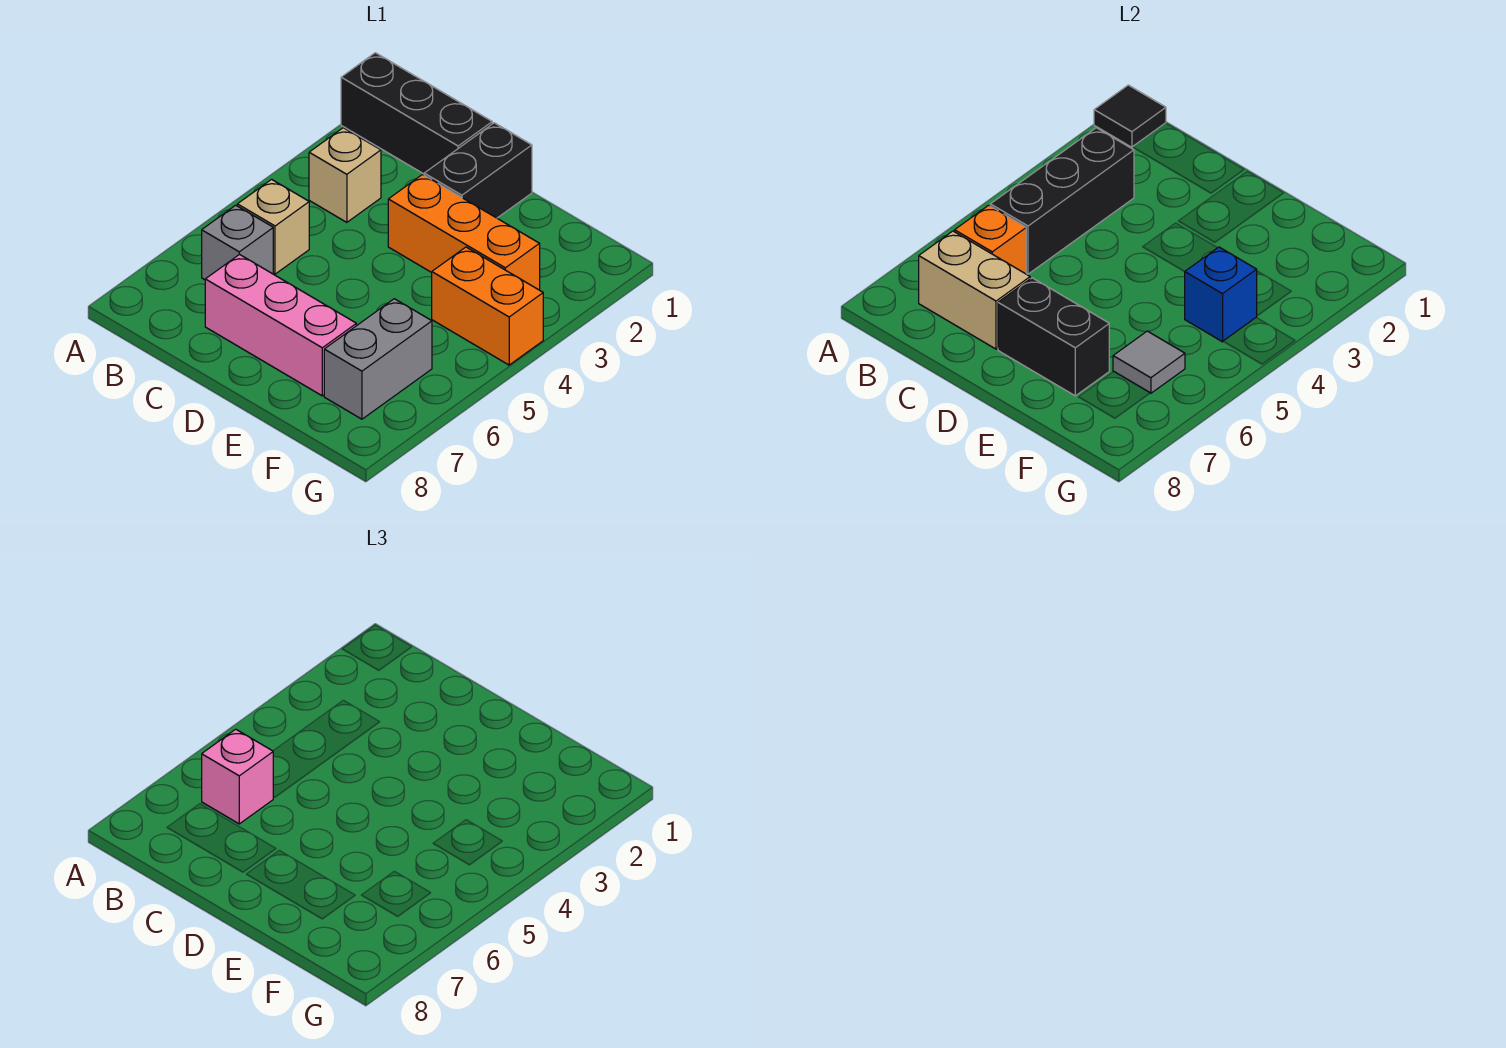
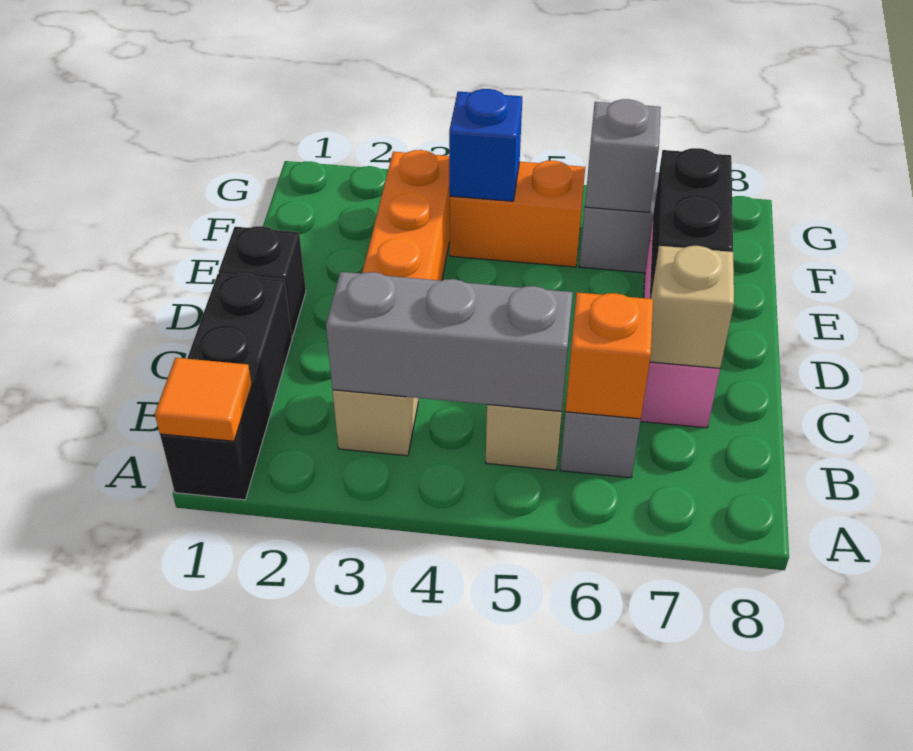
black 1x1 tile [1094,85,1166,147] -> orange 1x1 tile [155,358,252,441]
black 1x3 brick [990,128,1134,274] -> grey 1x3 brick [326,272,573,411]
pink 1x1 brick [202,729,273,824] -> none
tan 1x2 brick [919,231,1030,349] -> tan 1x1 brick [650,246,734,368]
black 1x2 brick [424,123,532,218] -> black 1x1 brick [219,226,306,337]
orange 1x2 brick [432,247,543,365] -> orange 1x2 brick turned to [450,161,585,267]
grey 1x1 tile [1113,331,1185,393] -> grey 1x1 brick [585,99,661,213]

